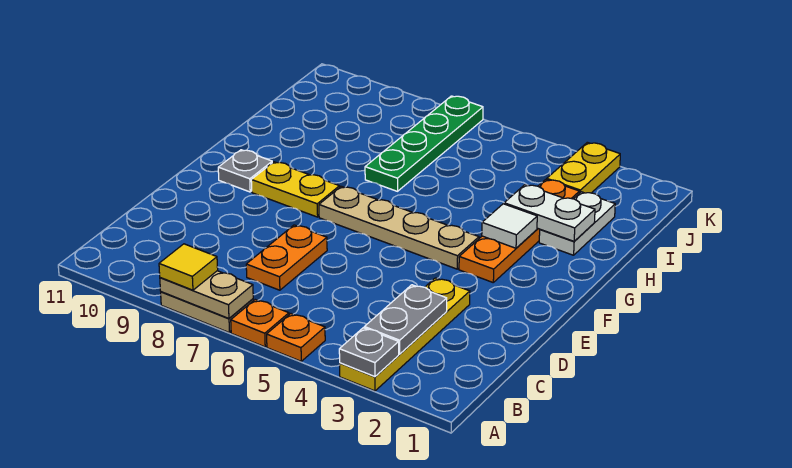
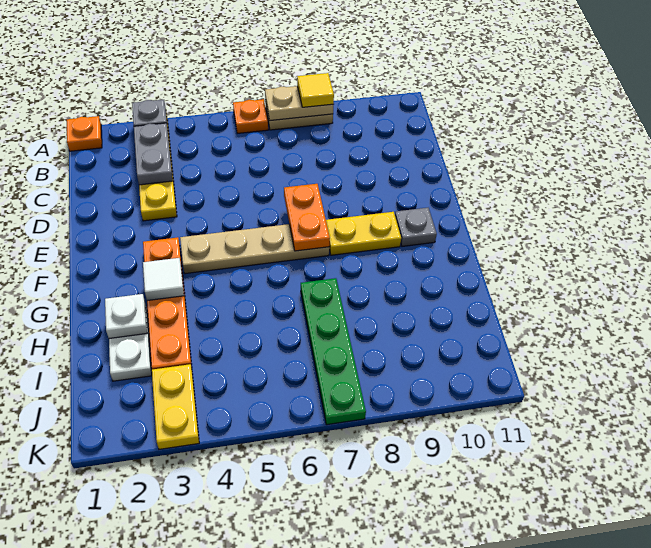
orange 1x1 plate [267,314,325,361] -> orange 1x1 plate moved to [67,116,102,151]
orange 1x2 plate [246,225,327,290] -> orange 1x2 plate moved to [284,184,330,251]
white 1x2 plate [504,185,595,241] -> white 1x1 plate [105,294,147,338]

